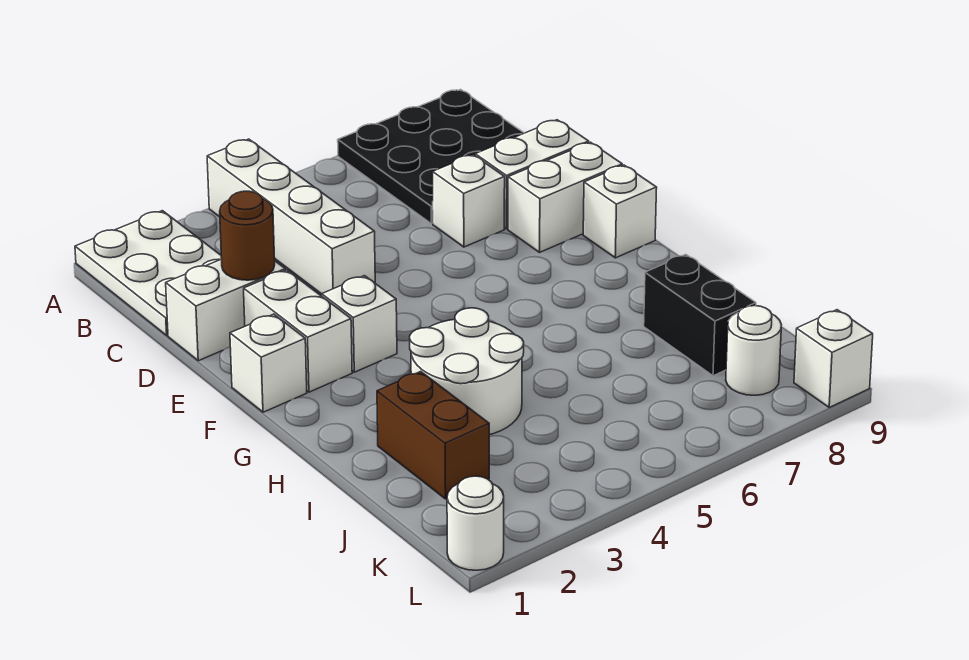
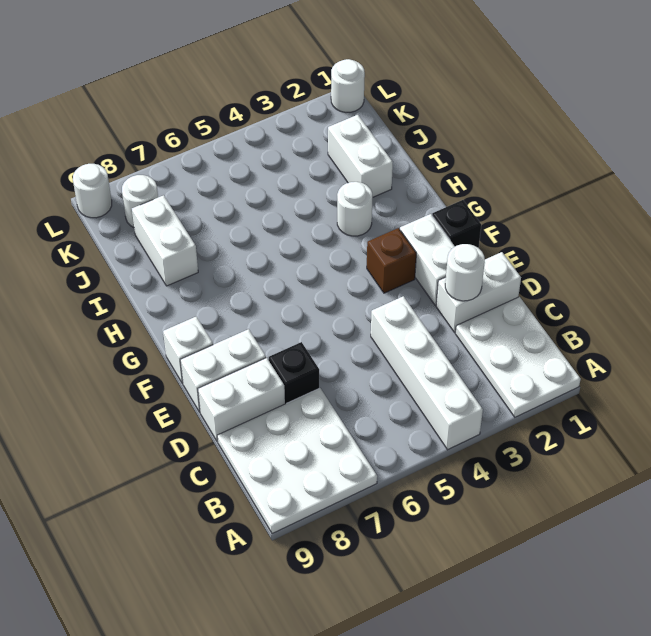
black 3x3 plate [338,90,524,224] -> white 3x3 plate [217,388,377,534]
brown 1x1 round brick [220,191,275,280] -> white 1x1 round brick [445,244,485,301]
white 1x1 brick [433,155,505,247] -> black 1x1 brick [269,342,319,404]
white 1x1 brick [230,314,307,412] -> black 1x1 brick [432,200,481,248]
white 1x1 brick [322,276,397,372] -> brown 1x1 brick [367,228,416,293]
white 2x2 round brick [410,308,524,435] -> white 1x1 round brick [337,182,373,236]
brown 1x2 brick [377,372,489,499] -> white 1x2 brick [328,115,393,197]
black 1x2 brick [644,254,756,376] -> white 1x2 brick [132,195,198,286]
white 1x1 brick [794,310,873,407] -> white 1x1 round brick [73,164,112,218]

